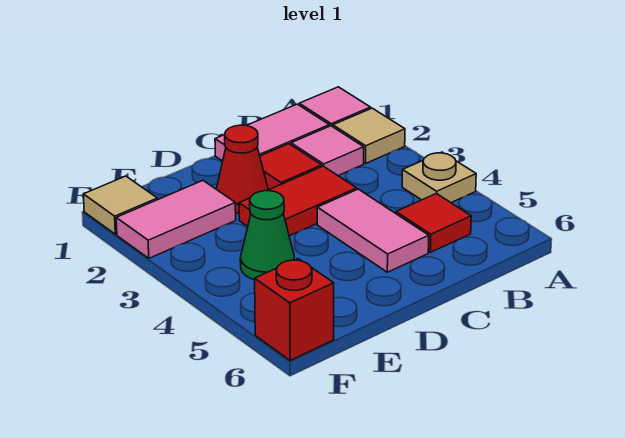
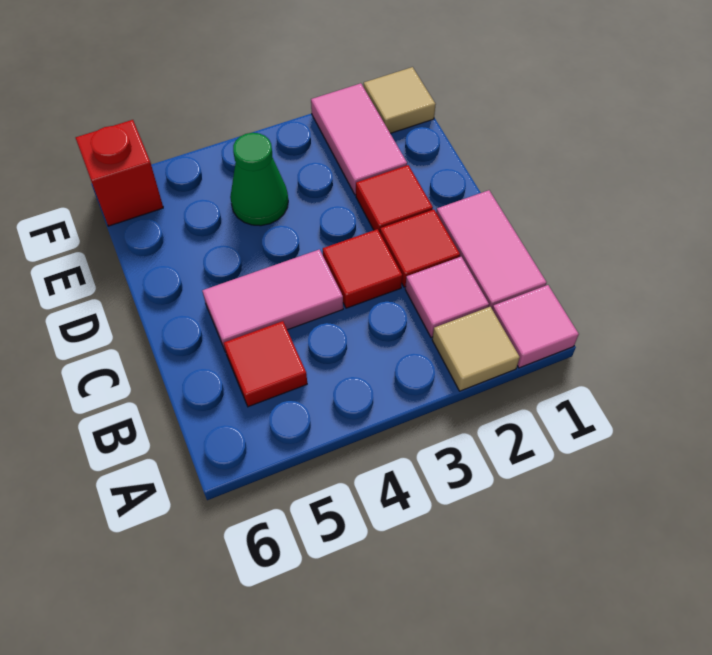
tan 1x1 plate [402,152,476,203] -> none
red 1x2 tile [239,166,357,236] -> red 1x1 tile [323,229,402,308]
red 1x1 cone [216,125,268,213] -> red 1x1 tile [356,165,433,232]

